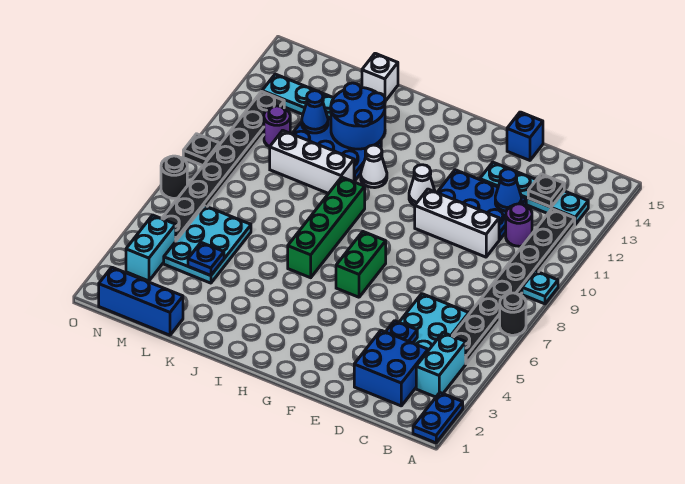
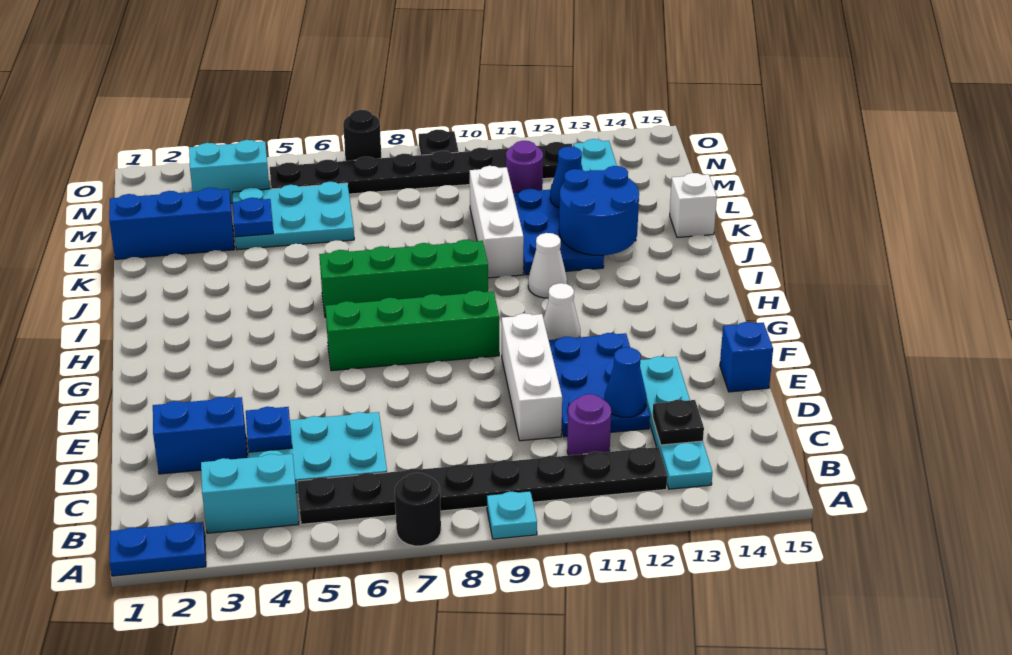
blue 2x2 brick [354,330,428,406] -> blue 1x2 brick [153,397,247,474]
green 1x2 brick [336,232,386,297] -> green 1x4 brick [325,290,499,371]
blue 1x3 brick [99,267,183,335] -> blue 1x3 brick turned to [109,188,234,259]

